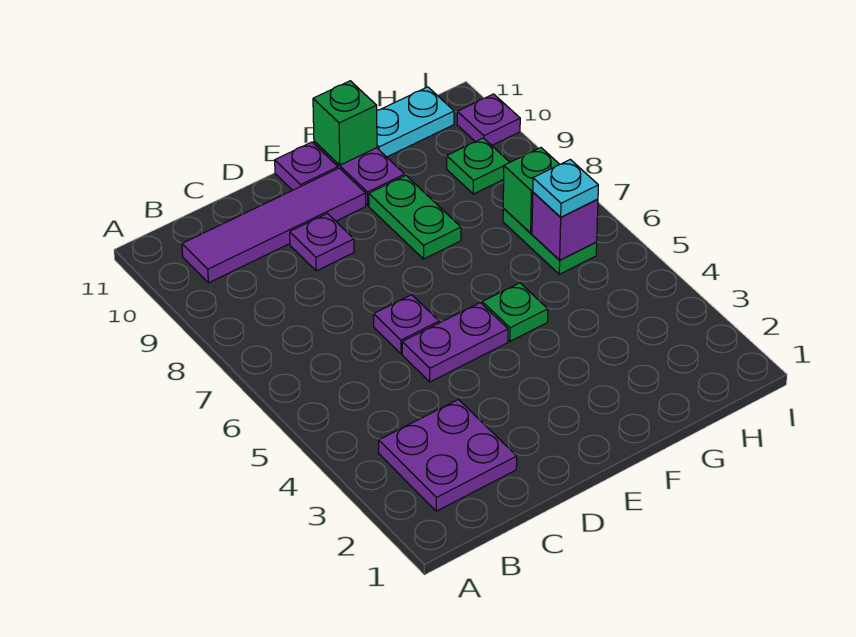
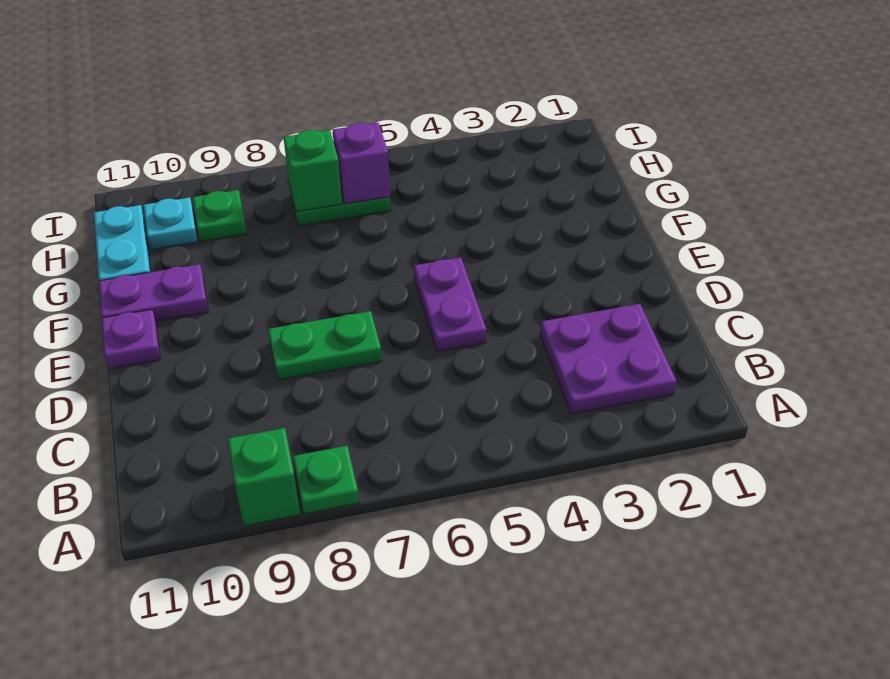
purple 1x4 tile [182,168,366,283] -> none
purple 1x1 plate [374,295,439,354] -> none
purple 1x1 plate [290,214,354,271] -> none
green 1x1 plate [482,283,548,341] -> green 1x1 plate moved to [293,446,359,514]
green 1x2 plate [369,176,461,259] -> green 1x2 plate moved to [268,311,382,380]
green 1x1 brick [313,81,377,165] -> green 1x1 brick moved to [228,428,300,526]
cyan 1x1 plate [533,160,598,217] -> cyan 1x1 plate moved to [144,198,198,250]
purple 1x1 plate [457,94,520,145] -> none

